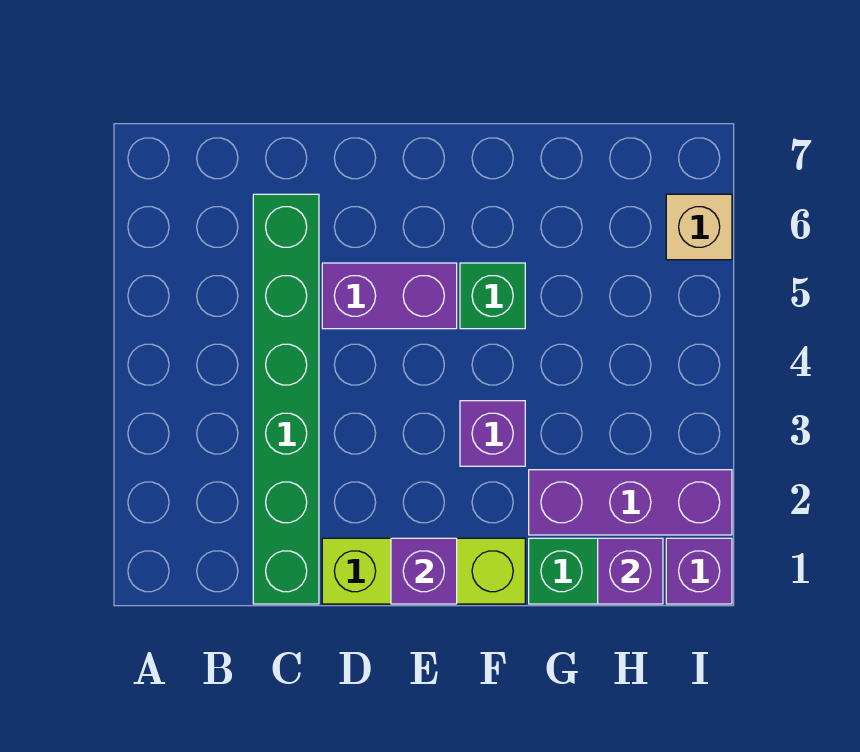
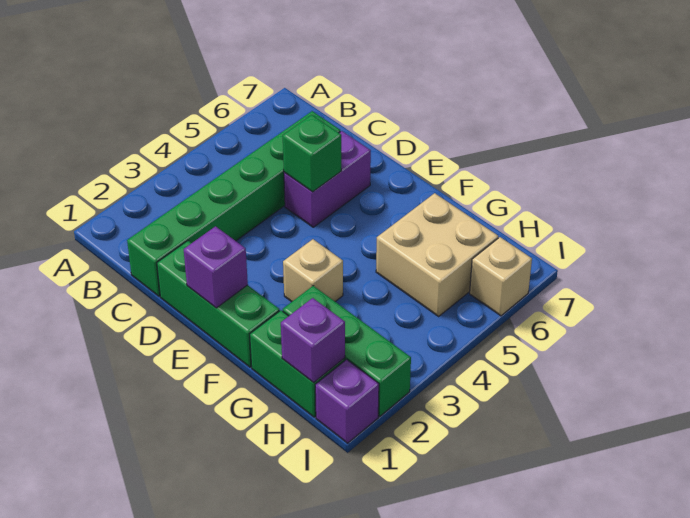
lime 1x3 brick [322,538,525,604] -> green 1x3 brick [157,241,280,367]
purple 1x2 brick [322,263,457,329] -> purple 1x2 brick turned to [284,131,371,227]
purple 1x1 brick [460,401,525,466] -> tan 1x1 brick [283,239,343,302]
green 1x1 brick [460,263,525,329] -> green 1x1 brick moved to [283,115,341,192]
purple 1x3 brick [529,470,732,535] -> green 1x3 brick [283,286,411,416]
none -> tan 2x2 brick [376,193,498,316]

